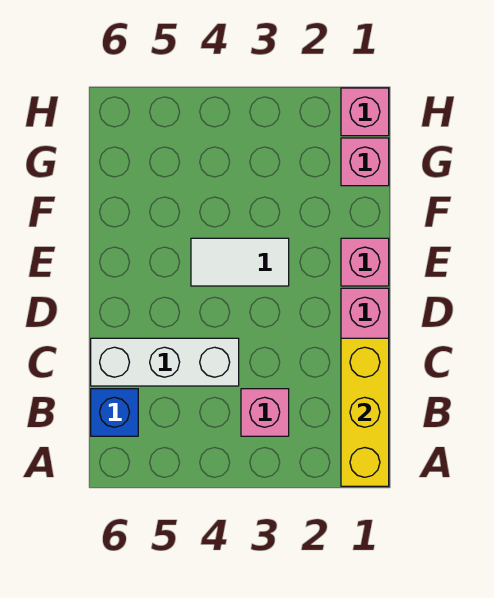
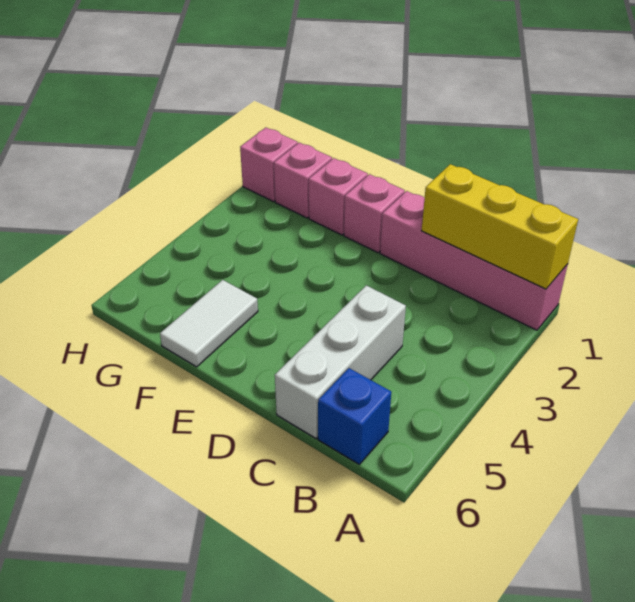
pink 1x1 brick [241,389,289,436] -> pink 1x1 brick moved to [309,158,368,235]
white 1x2 tile [191,238,289,286] -> white 1x2 tile moved to [160,280,258,367]

